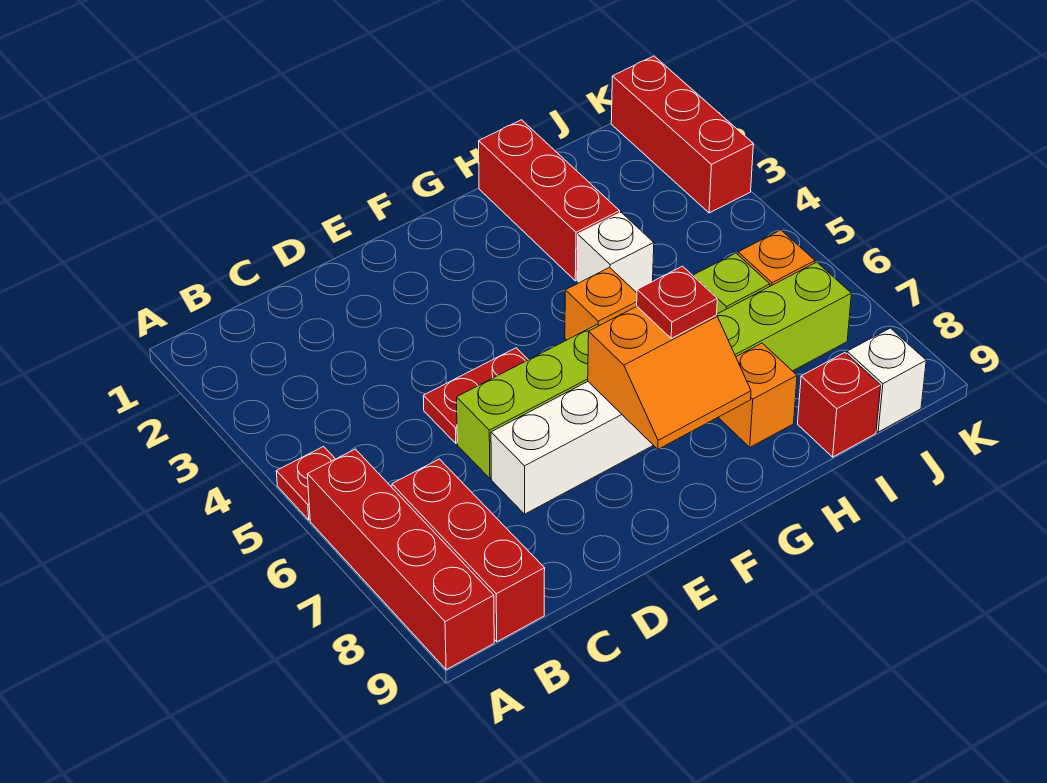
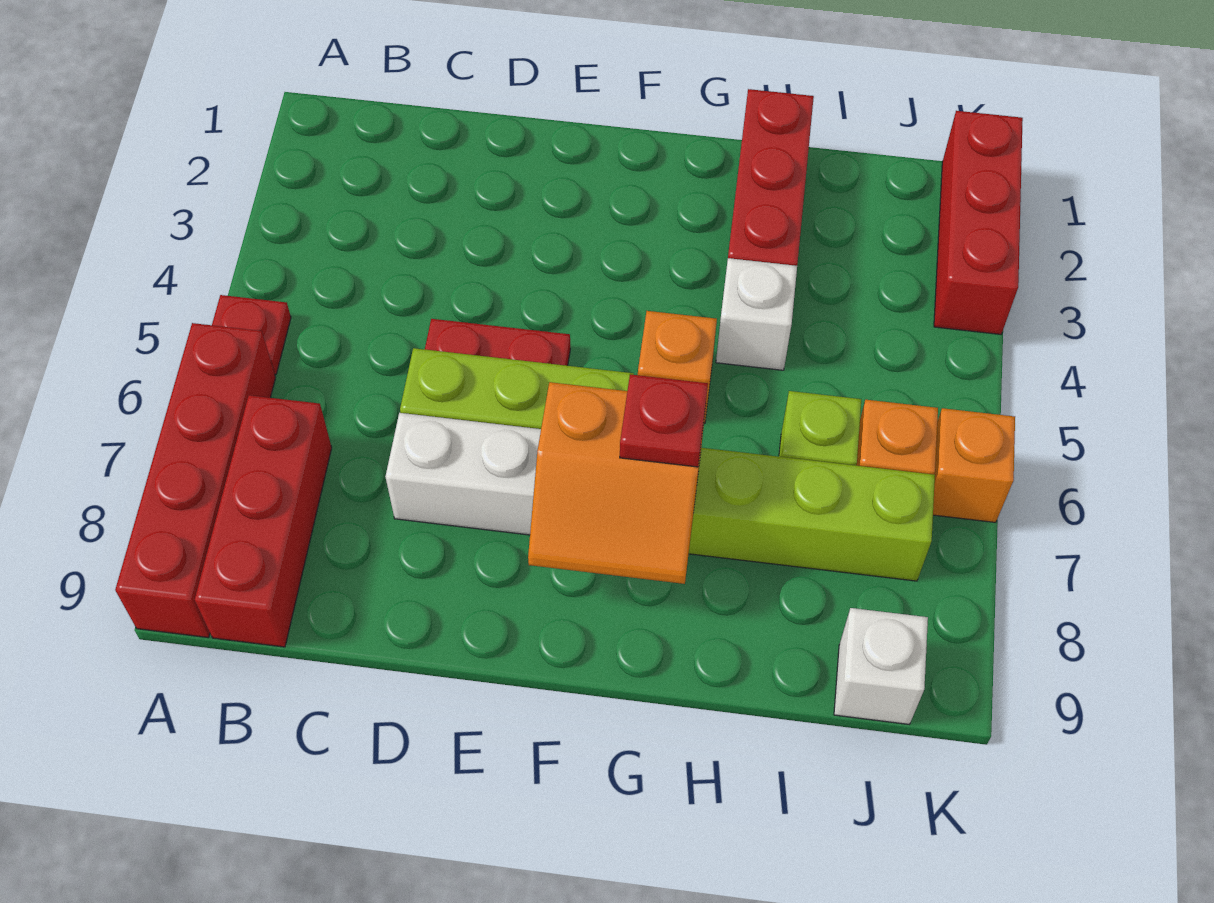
orange 1x1 brick [718,343,797,447] -> orange 1x1 brick moved to [933,408,1015,522]
red 1x1 brick [798,353,881,457] -> none

